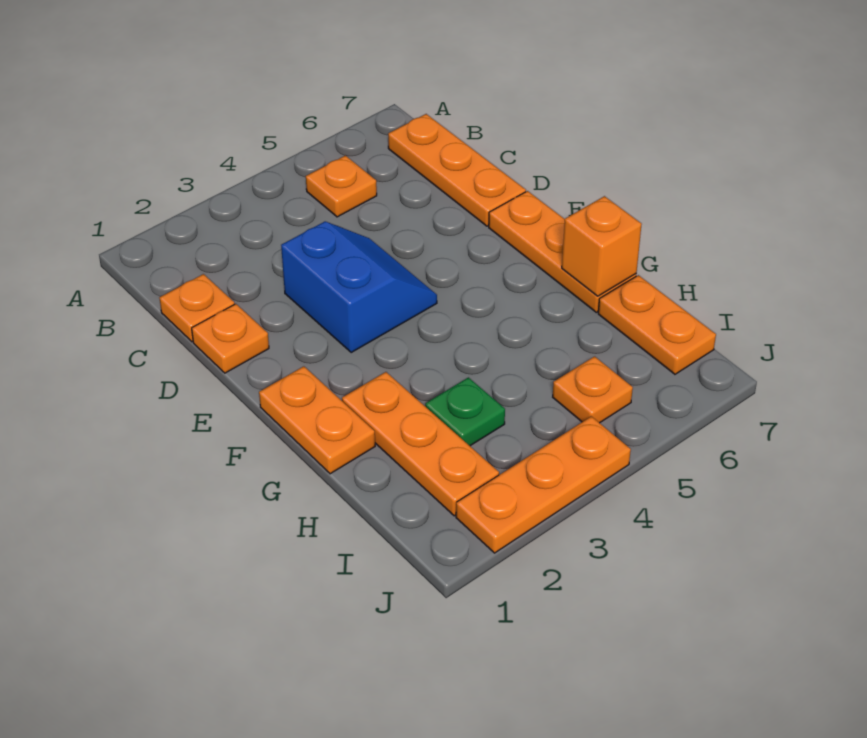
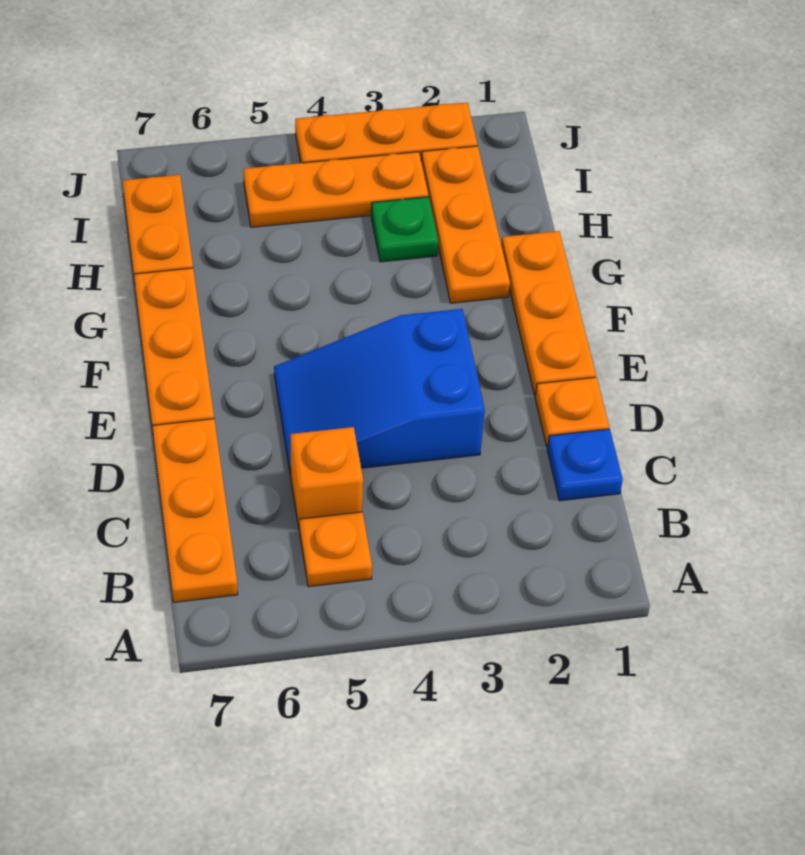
orange 1x1 plate [160,274,235,342] -> blue 1x1 plate [547,429,623,501]
blue 2x2 slope [281,222,437,352] -> blue 2x3 slope [274,309,485,476]
orange 1x2 plate [259,366,375,474] -> orange 1x3 plate [501,231,596,395]
orange 1x1 brick [562,196,642,296] -> orange 1x1 brick moved to [291,427,363,531]
orange 1x1 plate [553,356,633,423] -> orange 1x3 plate [243,152,428,227]

